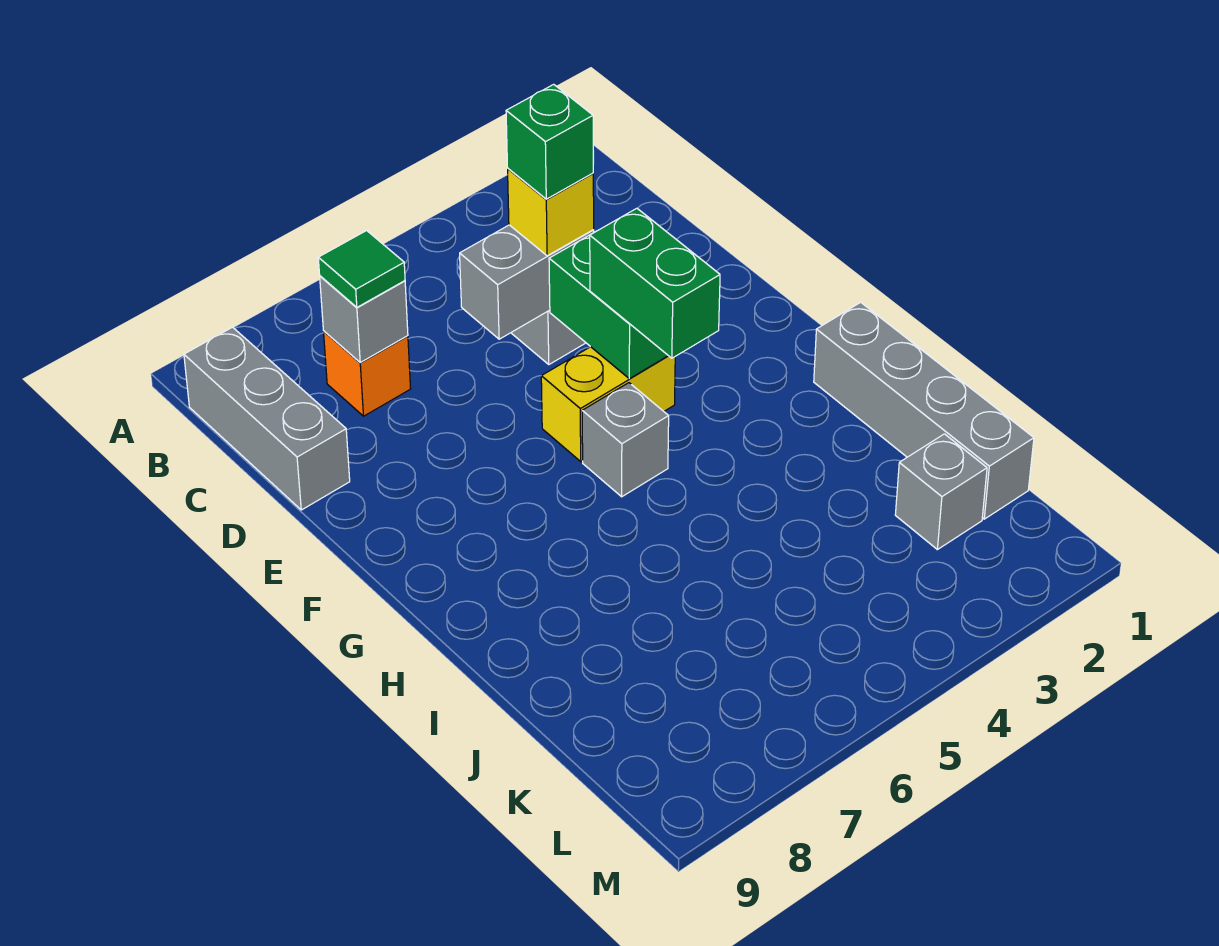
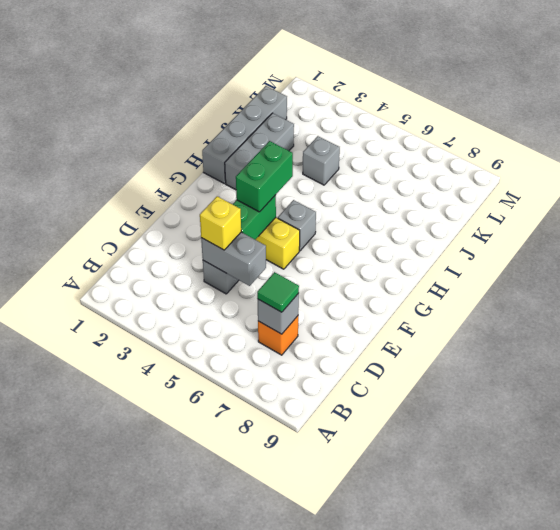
grey 1x3 brick [184,327,350,510] -> grey 1x3 brick moved to [225,113,294,190]
green 1x1 brick [506,84,593,199] -> none
grey 1x1 brick [895,434,987,550] -> grey 1x1 brick moved to [303,136,340,185]

